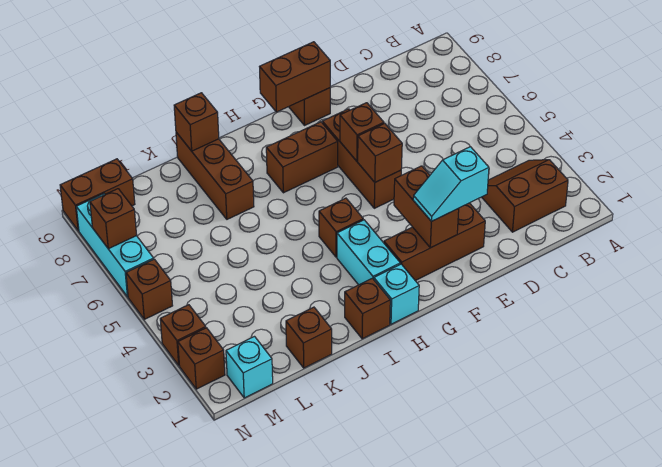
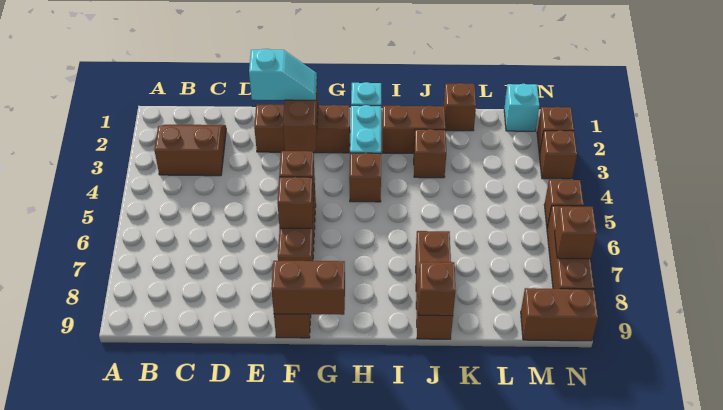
brown 2x2 slope [482,160,568,232] -> brown 2x2 slope turned to [154,125,226,176]
brown 1x2 brick [266,122,338,193] -> brown 1x2 brick moved to [382,105,445,153]
brown 1x1 brick [345,278,390,339] -> brown 1x1 brick moved to [414,129,446,178]
cyan 1x3 brick [76,194,154,297] -> brown 1x3 brick [547,206,594,289]

